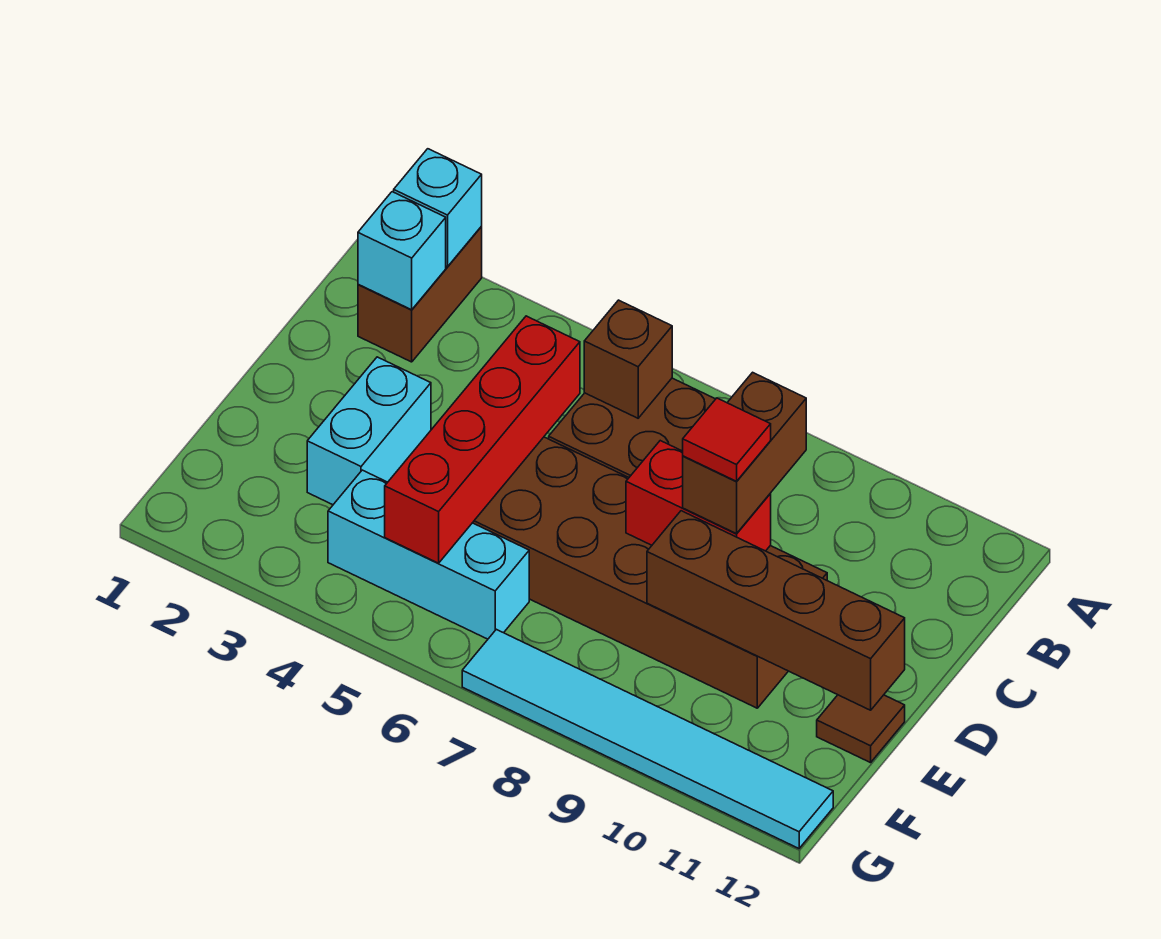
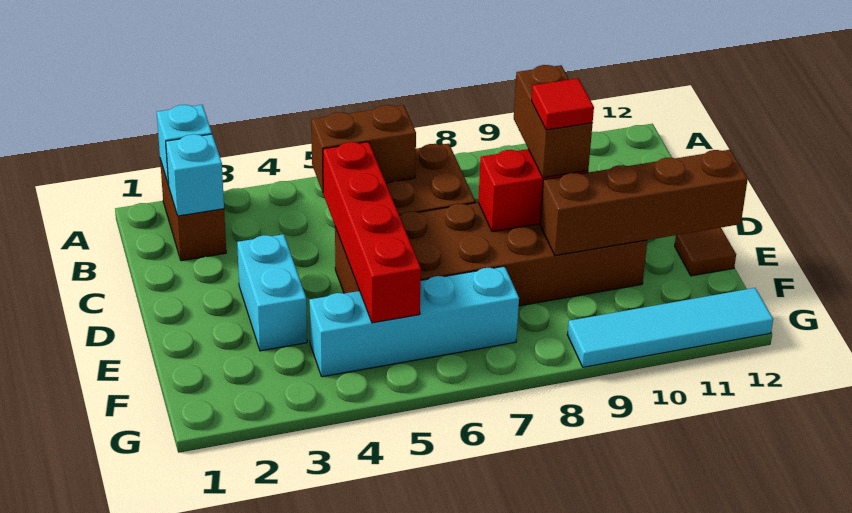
brown 1x1 brick [584,300,672,418] -> brown 1x2 brick [311,105,416,192]
cyan 1x3 brick [328,470,529,639] -> cyan 1x4 brick [309,266,519,377]
cyan 1x6 tile [462,629,833,848] -> cyan 1x4 tile [567,288,773,367]

